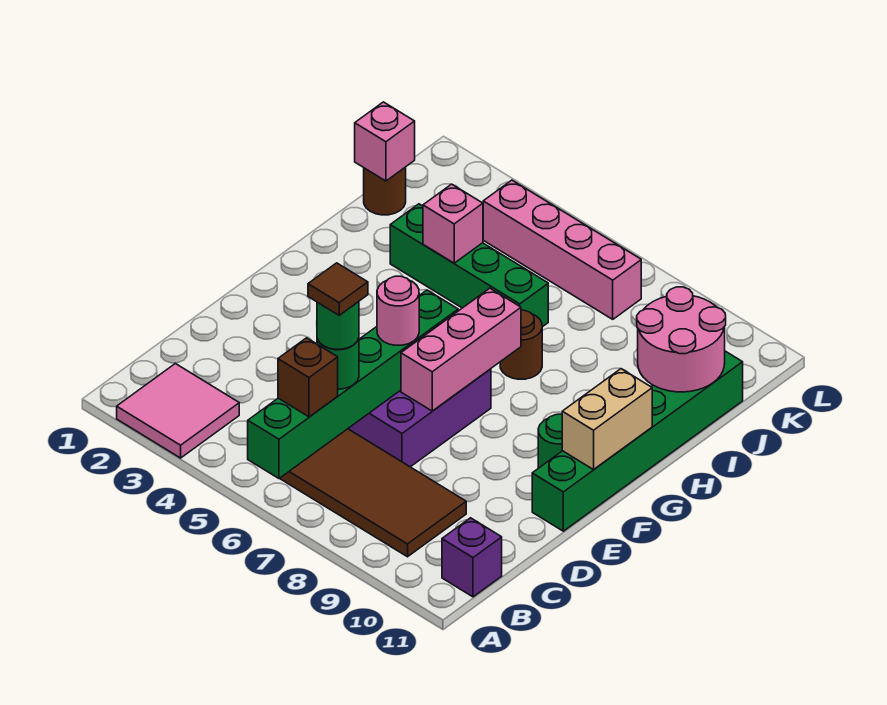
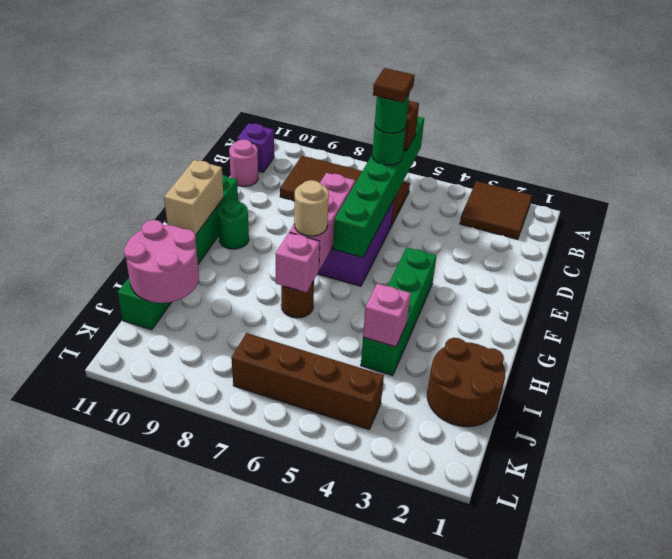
pink 2x2 tile [117,364,239,458] -> brown 2x2 tile [460,181,532,239]
pink 1x1 round brick [377,276,419,345] -> pink 1x1 round brick moved to [229,139,258,187]
none -> tan 1x1 round brick [294,180,329,236]
green 1x4 brick [390,204,548,327] -> green 1x4 brick turned to [361,247,437,376]
brown 1x1 round brick [364,167,406,215] -> brown 2x2 round brick [427,338,505,427]
pink 1x1 brick [355,102,415,181] -> pink 1x1 brick moved to [276,233,320,293]
pink 1x4 brick [483,180,641,319] -> brown 1x4 brick [232,333,384,429]

